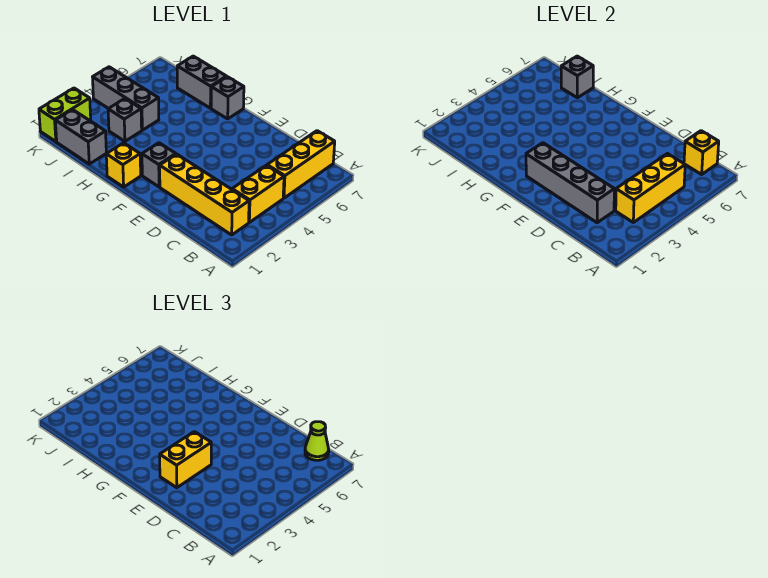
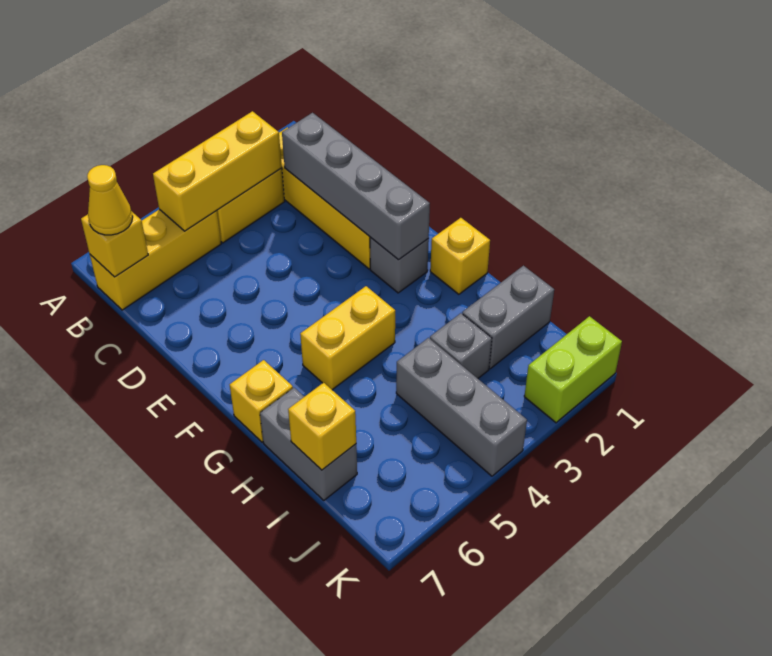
lime 1x1 cone [305,422,329,460] -> yellow 1x1 cone [87,165,133,235]
yellow 1x2 brick [160,432,211,488] -> yellow 1x2 brick moved to [300,286,395,390]
grey 1x1 brick [211,77,244,119] -> yellow 1x1 brick [230,360,293,442]
grey 1x2 brick [55,110,106,164] -> grey 1x2 brick turned to [462,266,554,369]
grey 1x1 brick [561,56,593,98] -> yellow 1x1 brick [288,383,356,470]

